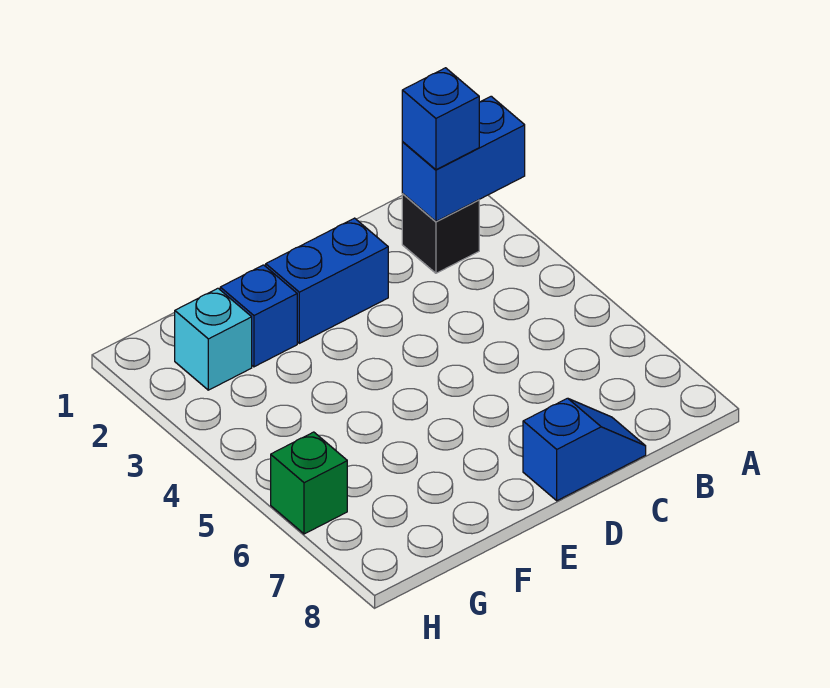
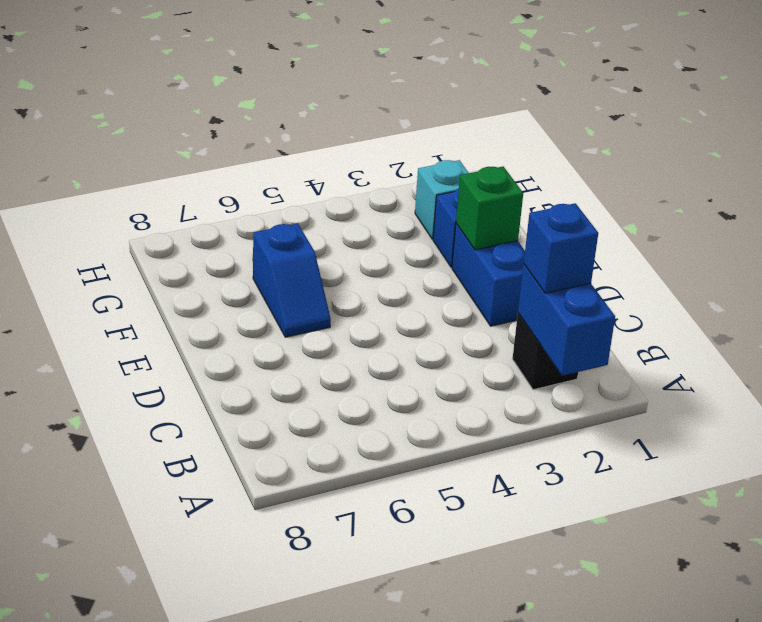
blue 1x2 slope [523,398,646,501] -> blue 1x2 slope moved to [253,223,331,337]
green 1x1 brick [271,432,347,534] -> green 1x1 brick moved to [456,167,523,250]

